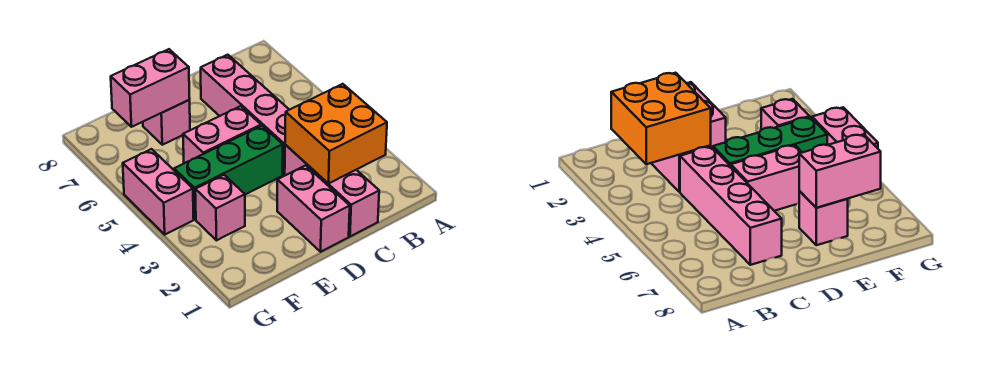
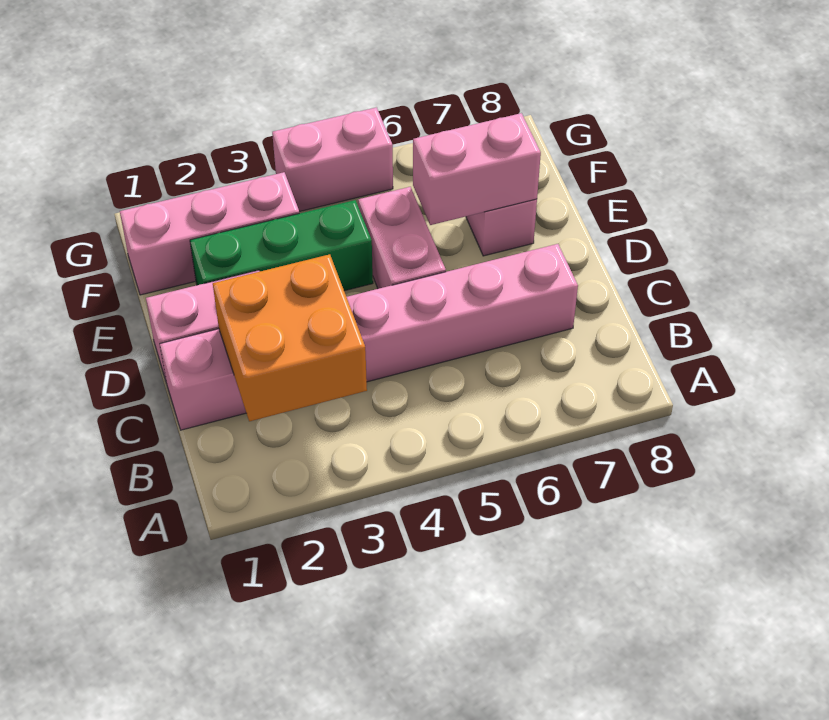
green 1x3 brick [174,126,283,219] -> green 1x3 brick turned to [190,200,373,291]
pink 1x2 brick [111,49,190,127] -> pink 1x2 brick turned to [413,113,541,225]
pink 1x1 brick [195,175,245,240] -> pink 1x3 brick [120,172,299,295]

